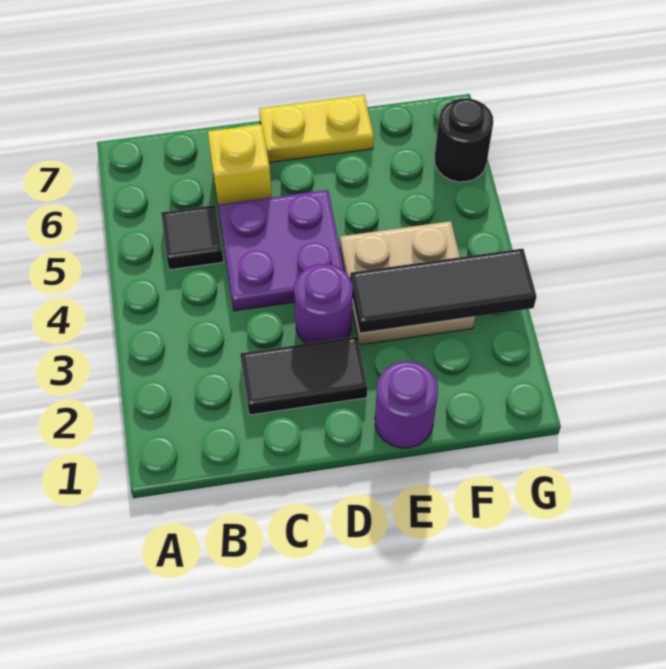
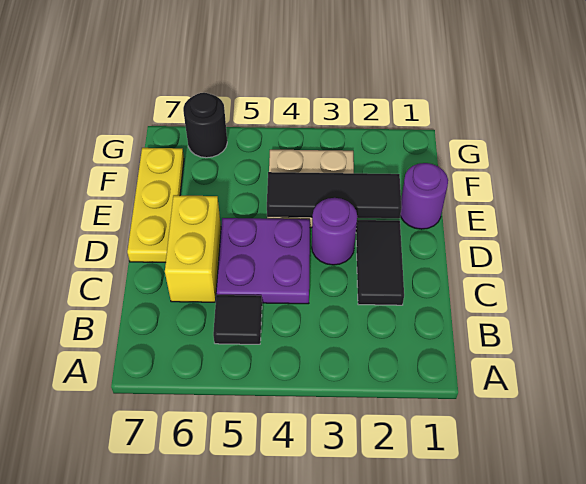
yellow 1x1 brick [208,124,272,205] -> yellow 1x2 brick [165,195,221,302]
yellow 1x2 plate [259,95,374,163] -> yellow 1x3 plate [127,148,184,263]
black 1x3 tile [350,249,537,333] -> black 1x3 tile turned to [267,172,402,218]

